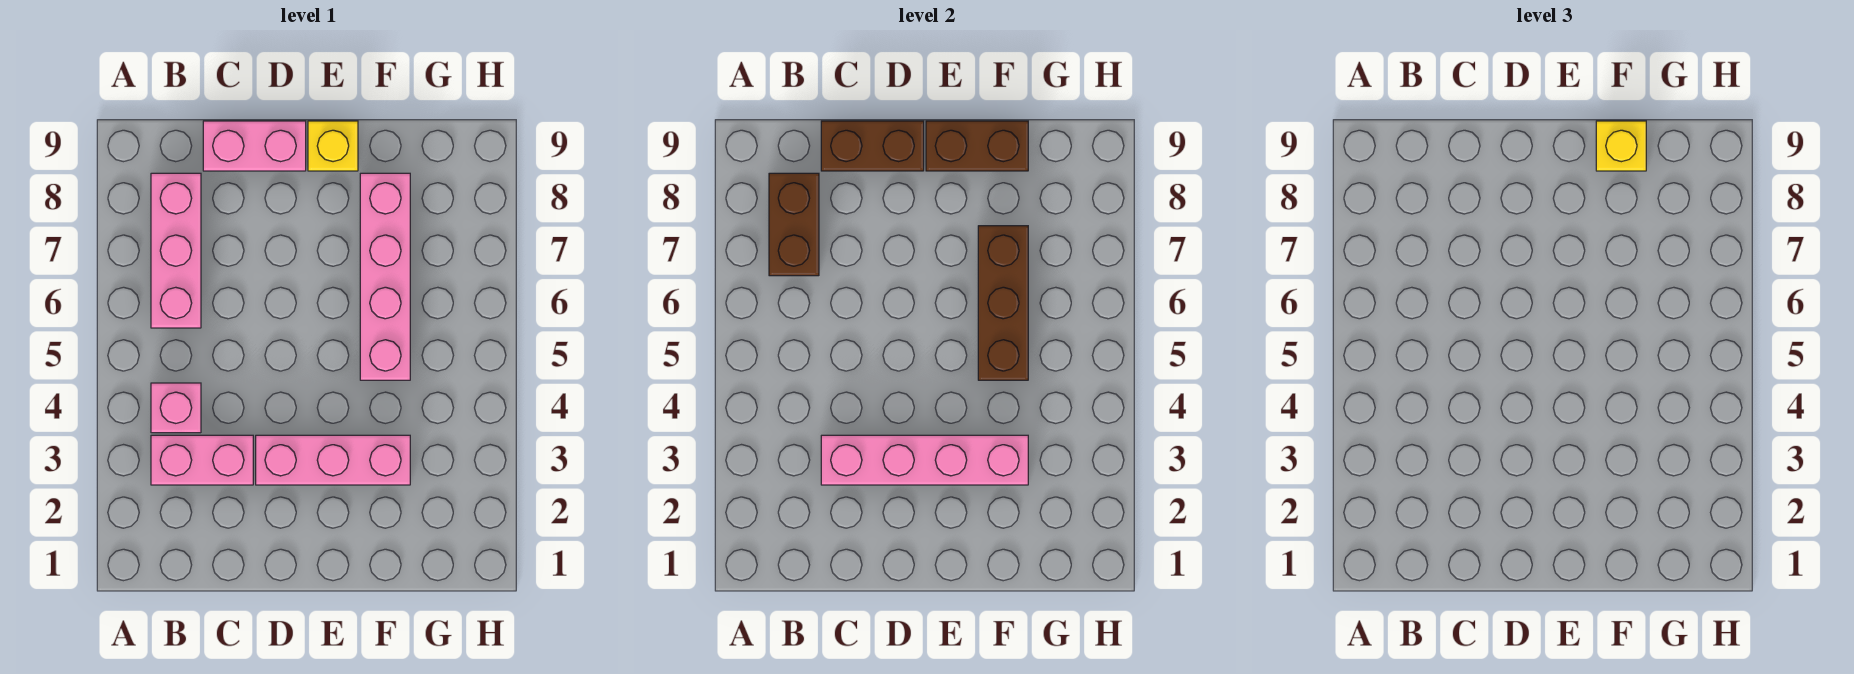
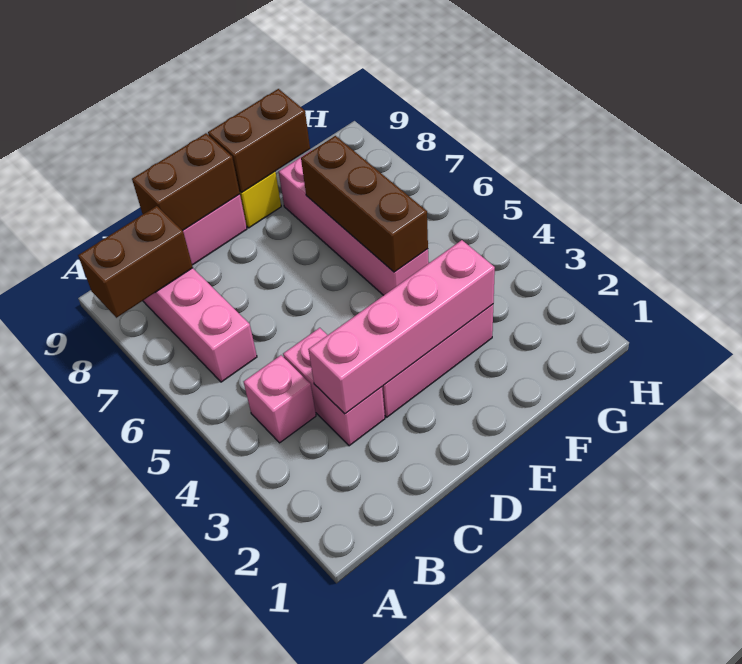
pink 1x2 brick [151,435,253,485] -> pink 1x2 brick turned to [283,328,385,446]
brown 1x2 brick [769,173,819,276] -> brown 1x2 brick turned to [78,206,193,318]
yellow 1x1 brick [1596,121,1646,171] -> none

